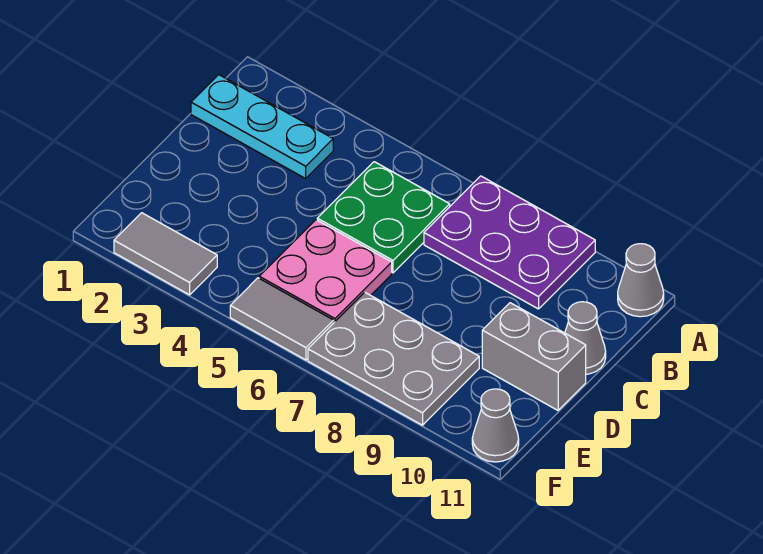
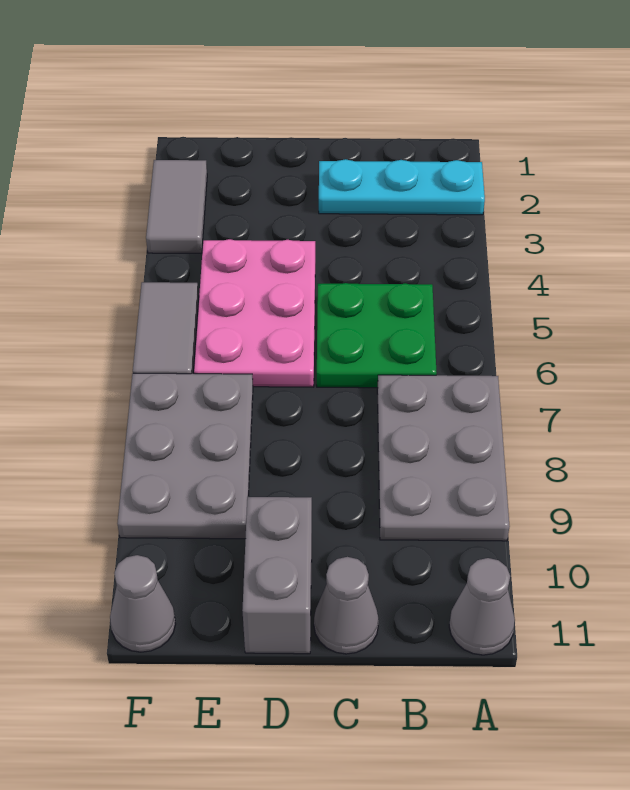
purple 2x3 plate [424,176,595,309] -> grey 2x3 plate [377,375,510,541]
cyan 1x3 plate [191,75,333,179] -> cyan 1x3 plate turned to [319,159,485,215]
pink 2x2 plate [259,220,392,322] -> pink 2x3 plate [194,239,315,387]

